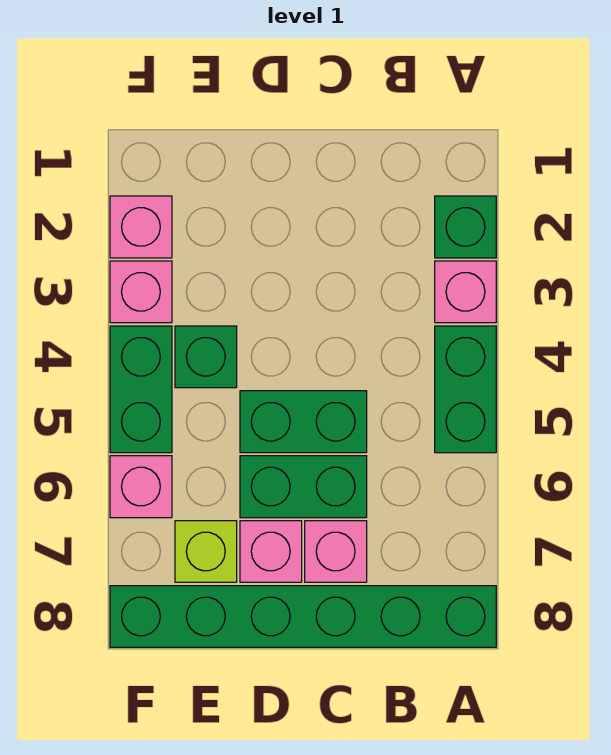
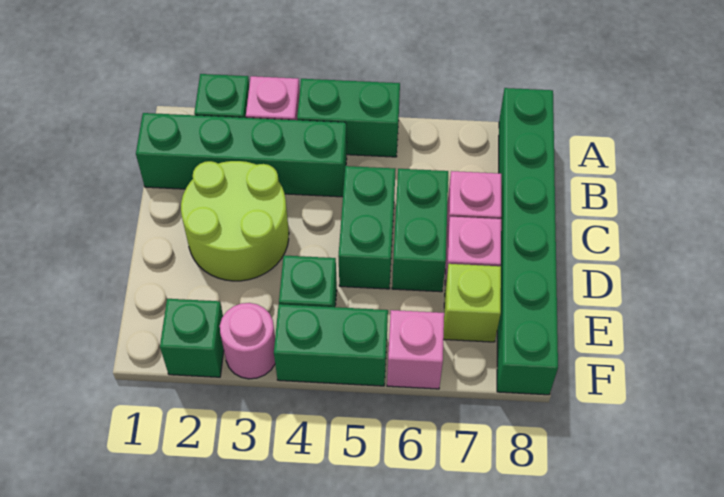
none -> green 1x4 brick [136,113,347,197]
none -> lime 2x2 round brick [181,161,289,281]
pink 1x1 brick [110,196,172,258] -> green 1x1 brick [160,299,224,377]
pink 1x1 brick [110,261,172,323] -> pink 1x1 round brick [220,303,275,379]

